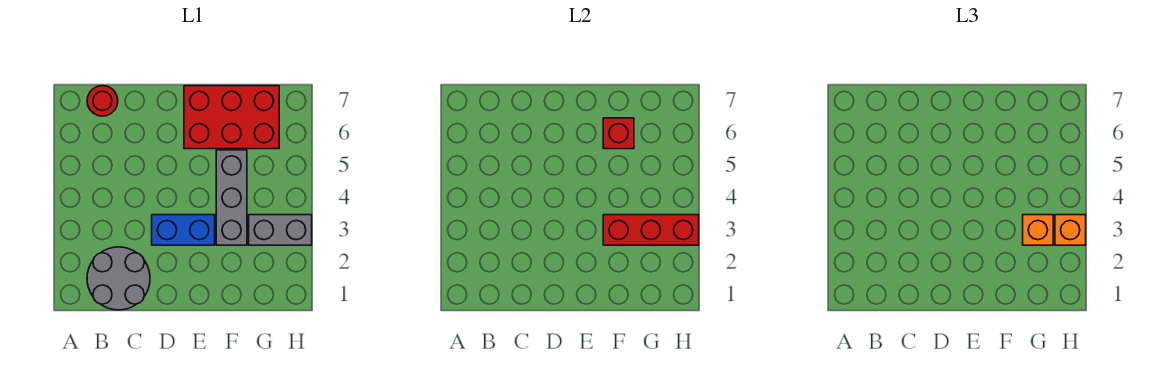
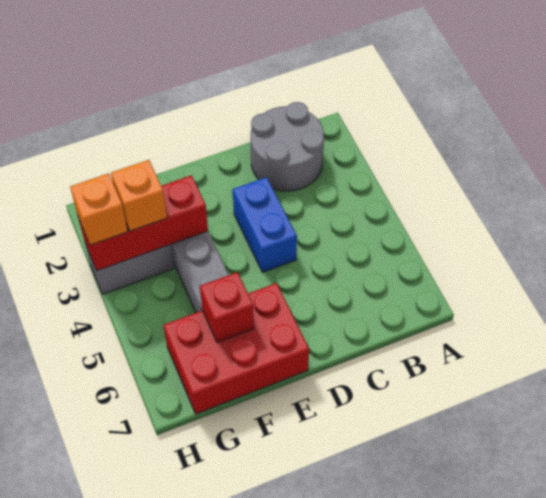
red 1x1 round brick [87,86,118,116] -> none
blue 1x2 brick [152,215,215,245] -> blue 1x2 brick turned to [233,177,297,272]

